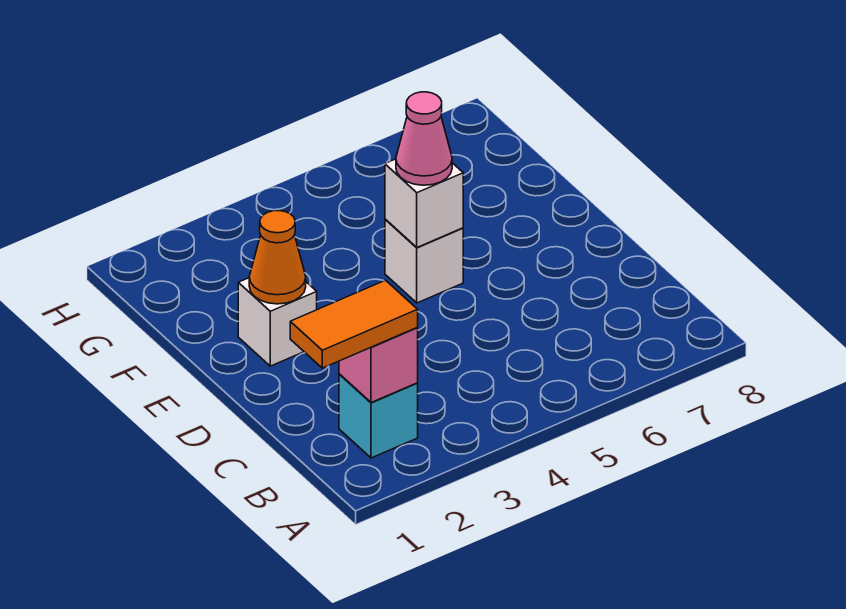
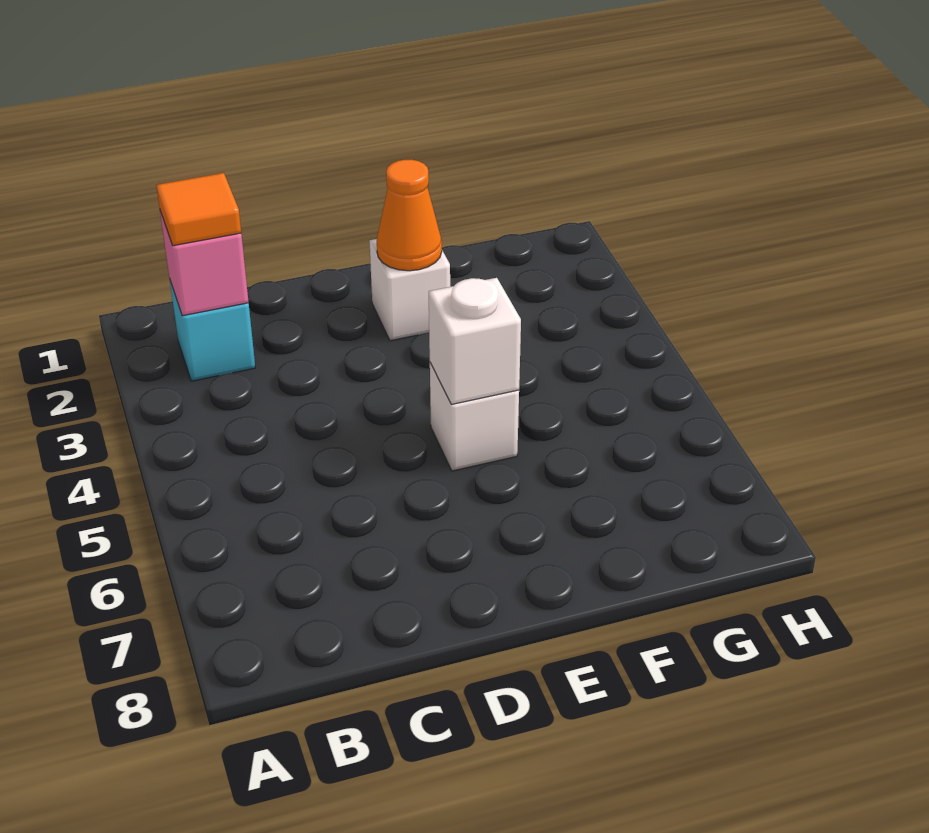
orange 1x2 tile [290,280,418,368] -> orange 1x1 tile [156,173,241,246]
pink 1x1 cone [396,92,452,185] -> none

